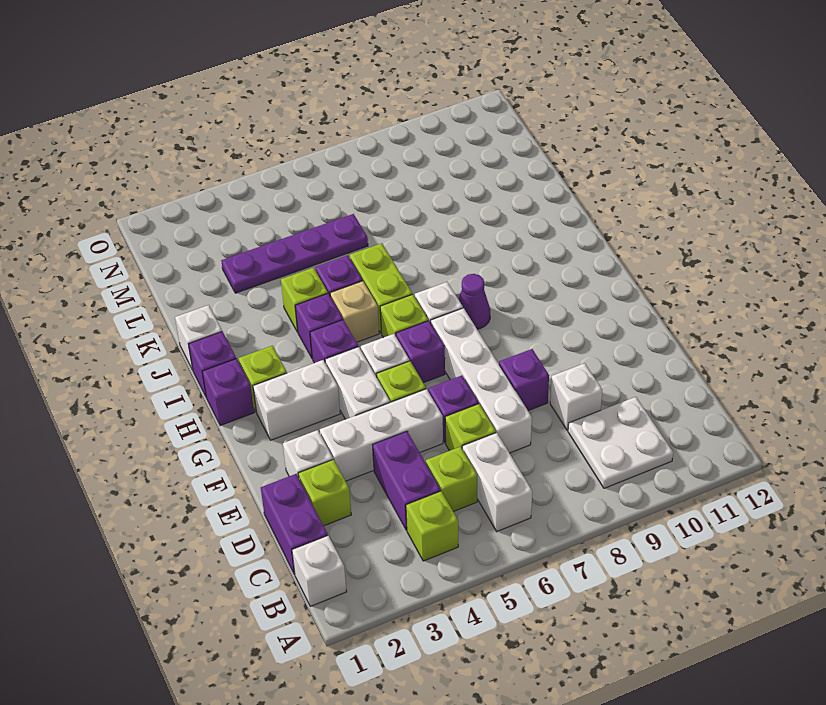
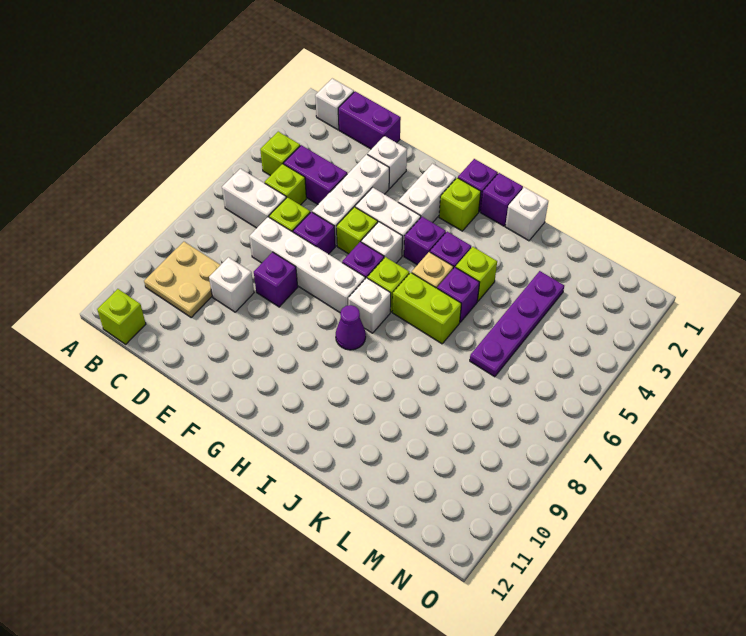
white 2x2 plate [568,397,673,488] -> tan 2x2 plate [144,242,220,318]
lime 1x1 brick [298,459,351,526] -> lime 1x1 brick moved to [97,289,146,344]

